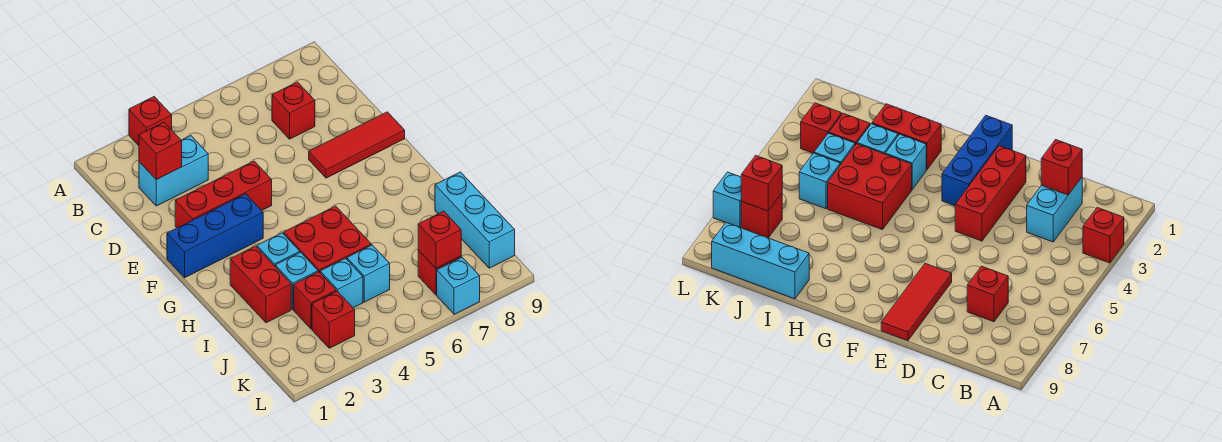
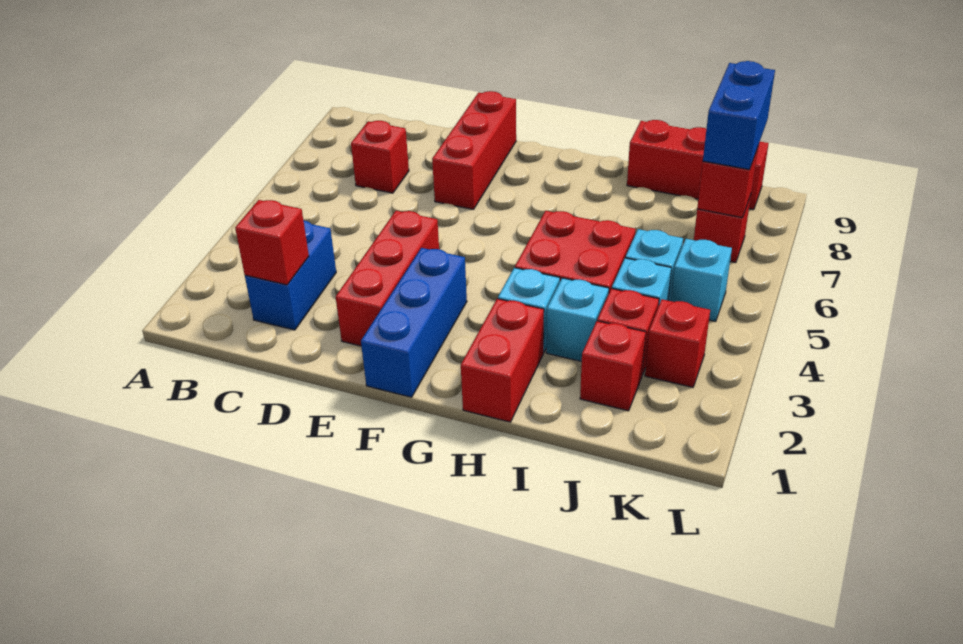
red 1x1 brick [129,97,172,146] -> red 1x1 brick moved to [580,321,646,411]
cyan 1x2 brick [139,136,208,206] -> blue 1x2 brick [245,220,336,330]
red 1x3 tile [309,112,405,178] -> red 1x3 brick [432,91,516,210]
red 1x2 brick [230,246,291,323] -> red 1x2 brick turned to [461,299,544,422]
cyan 1x3 brick [435,172,515,268] -> red 1x3 brick [627,120,769,210]
none -> blue 1x2 brick [703,61,775,170]
cyan 1x1 brick [437,257,480,314] -> cyan 1x1 brick moved to [671,239,732,322]

